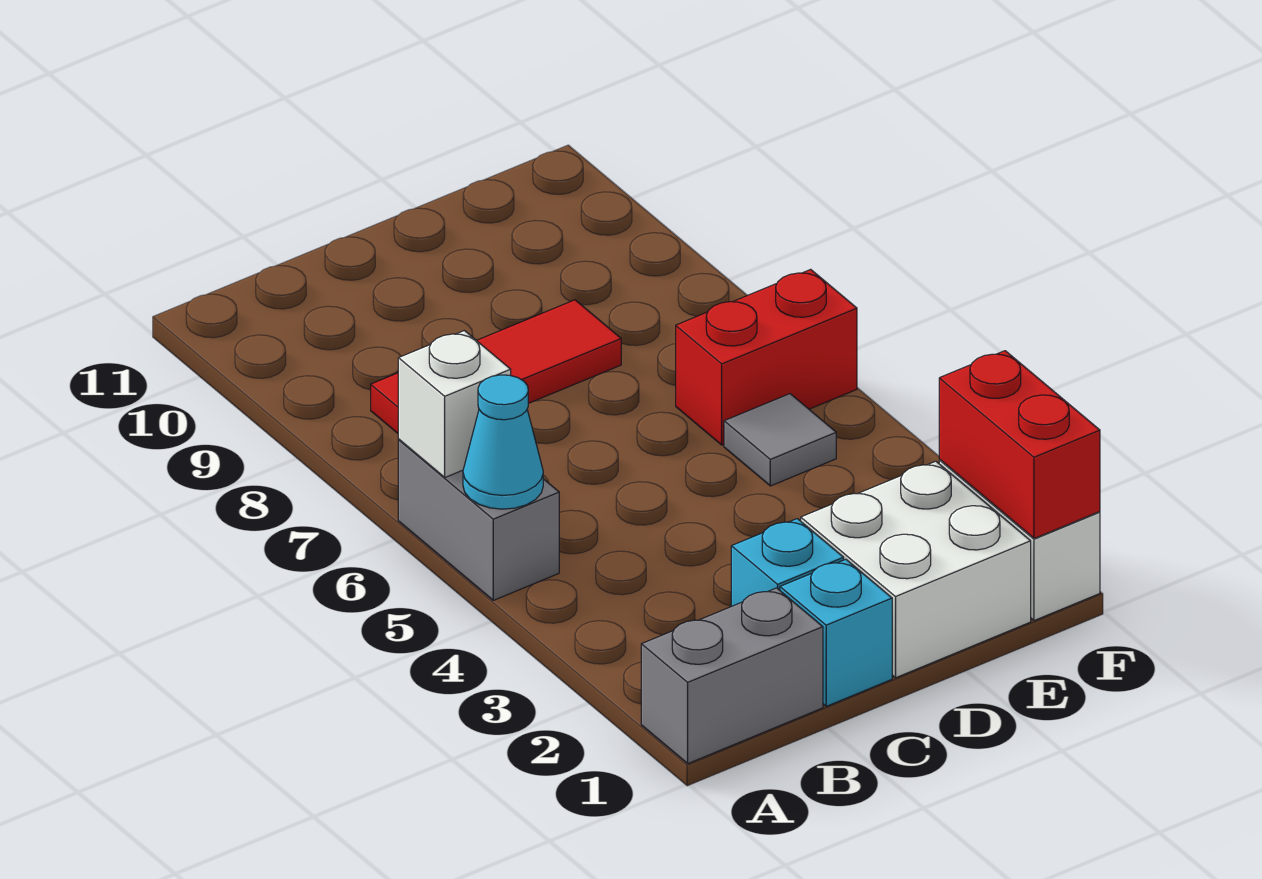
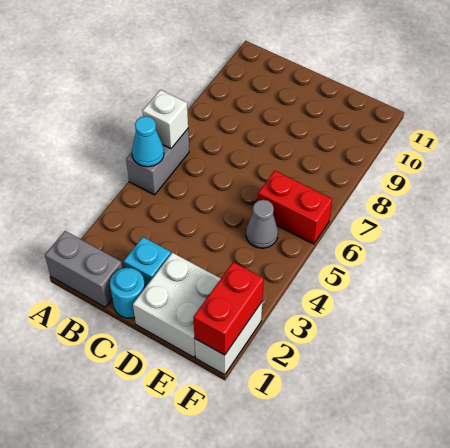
red 1x3 tile [371,300,621,433] -> none
cyan 1x1 brick [780,559,892,706] -> cyan 1x1 round brick [110,268,145,318]
grey 1x1 tile [724,394,836,486] -> grey 1x1 cone [246,200,278,248]

